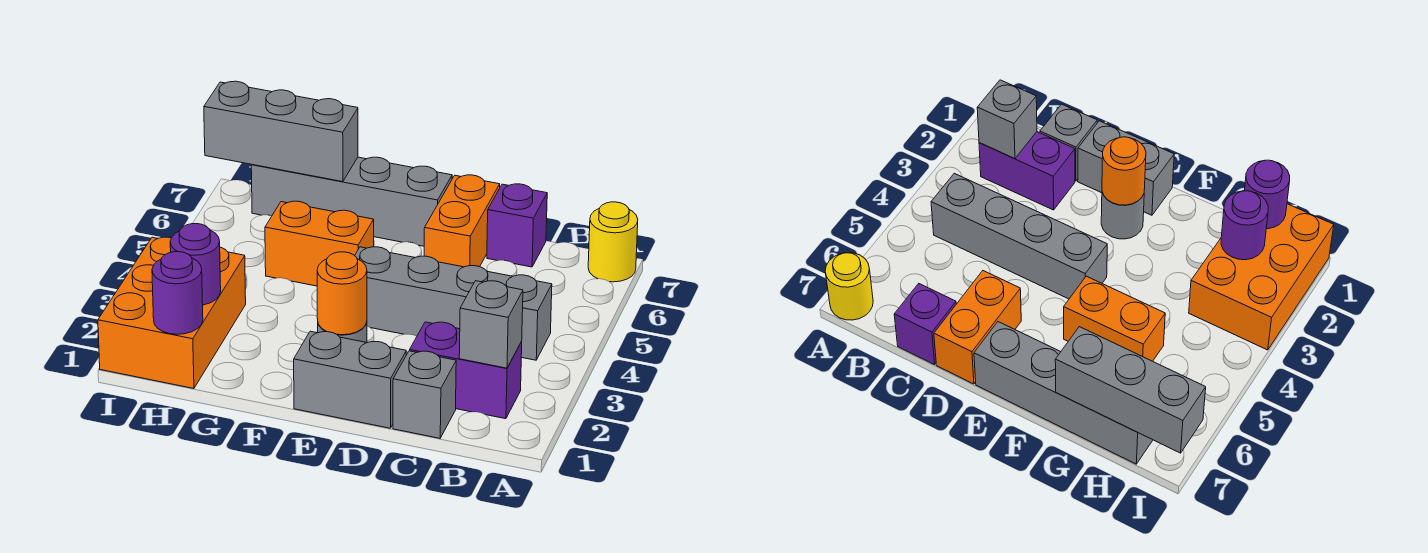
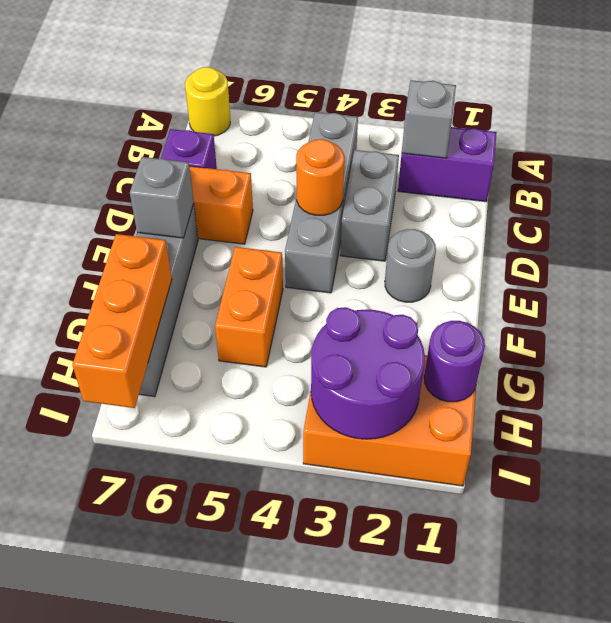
purple 1x2 brick [410,322,522,419] -> purple 1x2 brick turned to [398,127,497,202]
grey 1x1 brick [393,351,456,438] -> grey 1x1 brick moved to [130,157,194,238]
grey 1x2 brick [294,331,406,428] -> grey 1x2 brick moved to [340,150,399,261]
orange 1x1 round brick [317,252,367,335] -> orange 1x1 round brick moved to [296,139,344,215]
grey 1x3 brick [204,81,358,182] -> orange 1x3 brick [73,234,172,408]
purple 1x1 round brick [170,224,221,305] -> purple 2x2 round brick [311,307,425,439]

